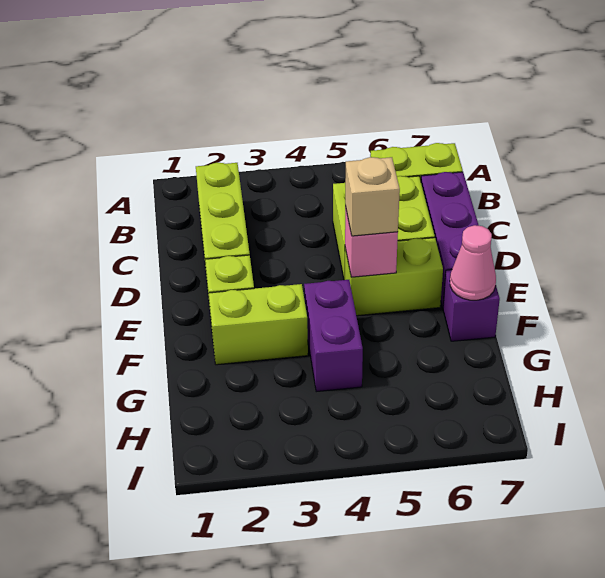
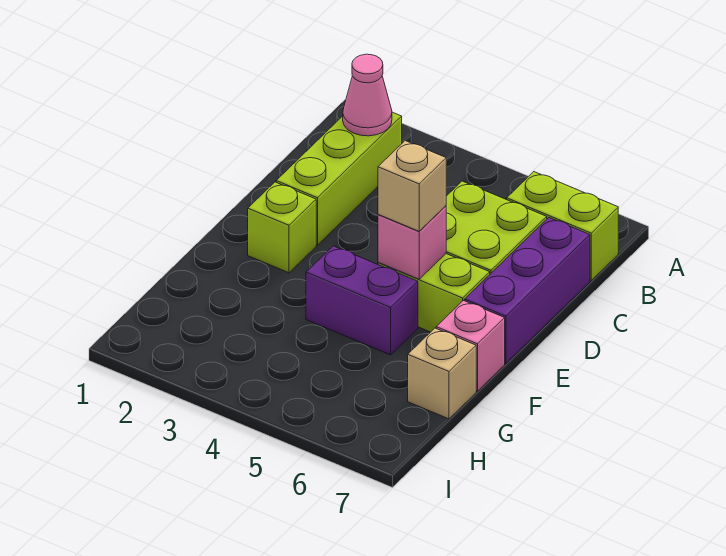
lime 1x2 brick [209,284,308,365] -> none
purple 1x2 brick [304,280,363,392] -> purple 1x2 brick turned to [306,246,418,355]
purple 1x1 brick [443,270,500,341] -> pink 1x1 brick [436,301,505,391]
pink 1x1 cone [450,225,496,300] -> pink 1x1 cone moved to [343,54,392,136]
none -> tan 1x1 brick [408,328,476,419]

